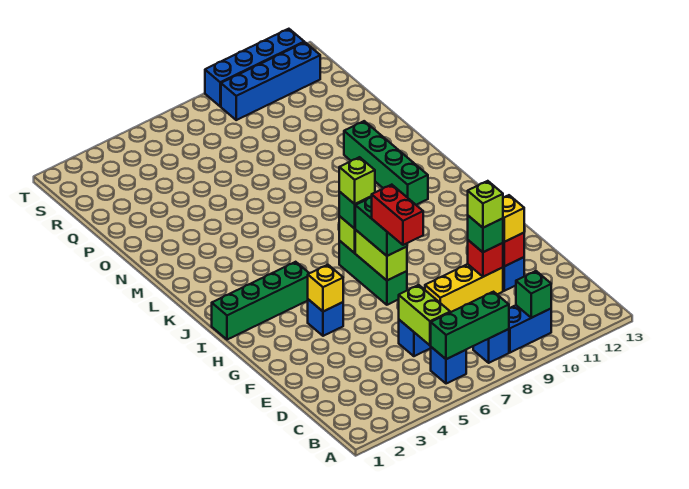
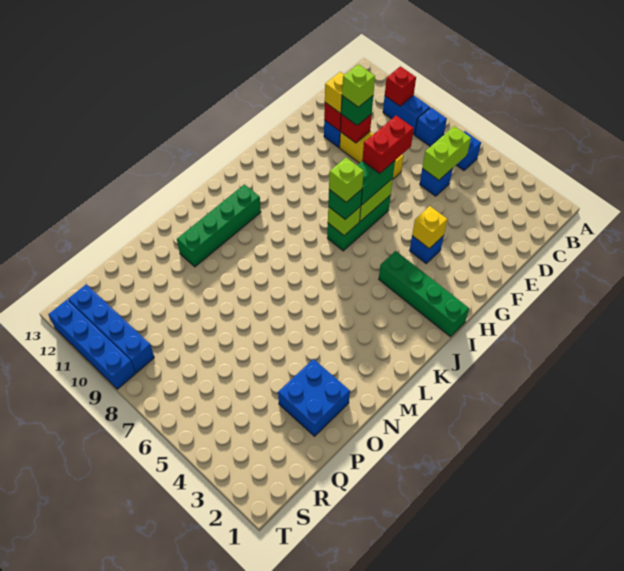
green 1x3 brick [431,292,509,359] -> none
green 1x1 brick [516,271,551,318] -> red 1x1 brick [385,66,416,106]
none -> blue 2x2 brick [278,359,350,436]

